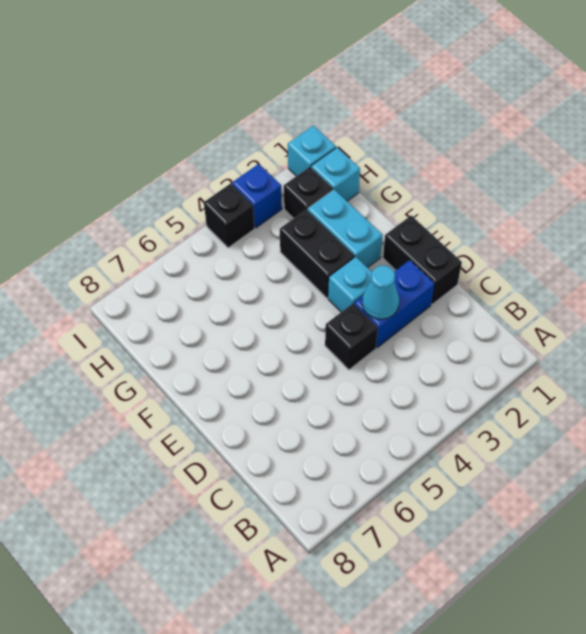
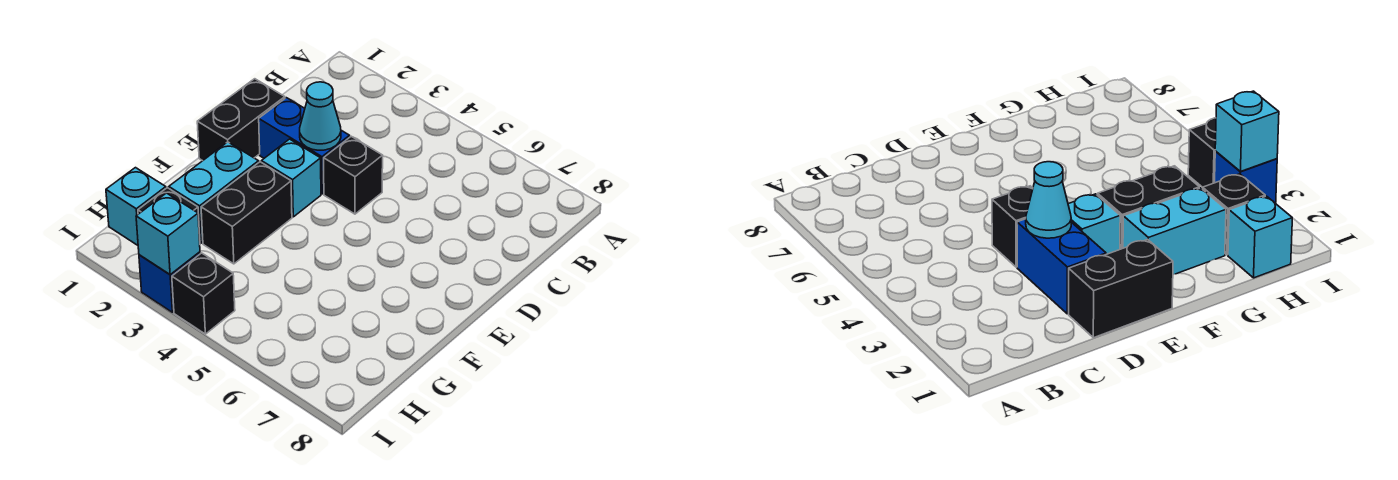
cyan 1x1 brick [288,126,336,176] -> cyan 1x1 brick moved to [136,193,200,275]

